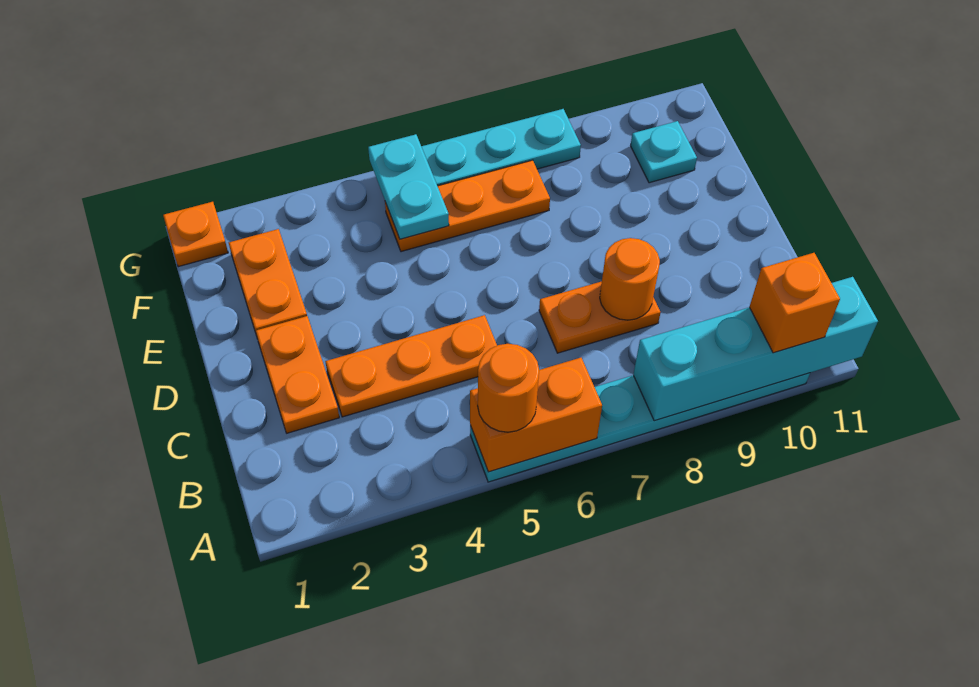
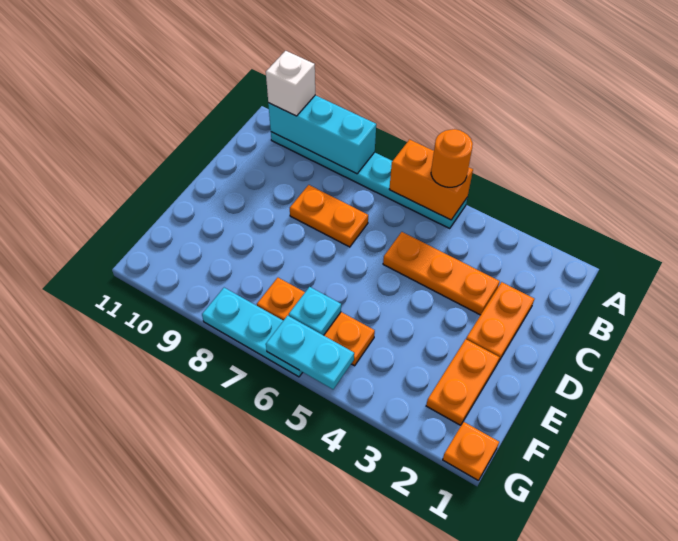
cyan 1x4 brick [633,277,878,421] -> cyan 1x3 brick [268,95,376,174]
orange 1x1 brick [750,253,840,353] -> white 1x1 brick [266,51,315,116]
orange 1x1 round brick [600,238,660,320] -> none
cyan 1x2 plate [368,134,449,239] -> cyan 1x2 plate turned to [266,316,354,389]
cyan 1x1 plate [631,121,697,183] -> cyan 1x1 plate moved to [289,287,341,335]

